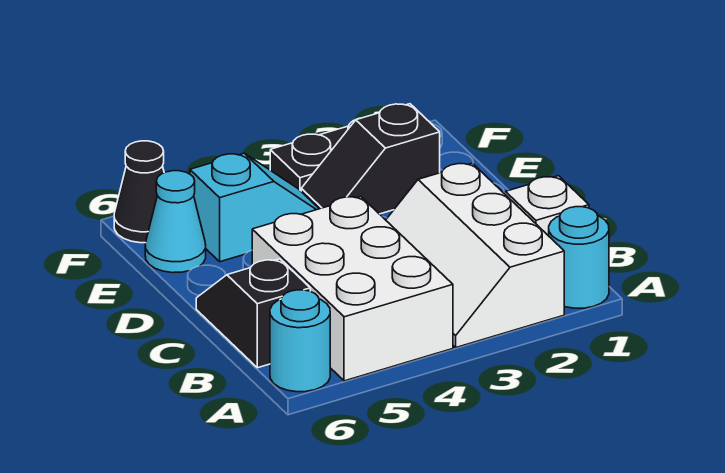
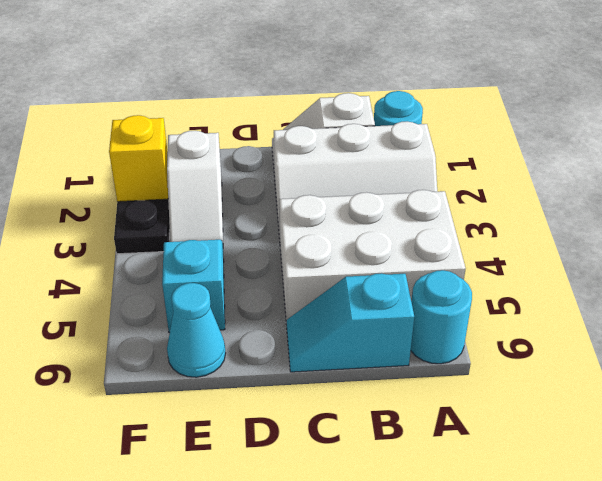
black 1x2 slope [196,259,310,368] -> cyan 1x2 slope [287,273,414,372]
black 1x2 slope [301,104,440,214] -> white 1x2 slope [167,131,223,242]
none -> yellow 1x1 brick [109,115,168,202]
black 1x1 cone [114,141,164,243] -> none

